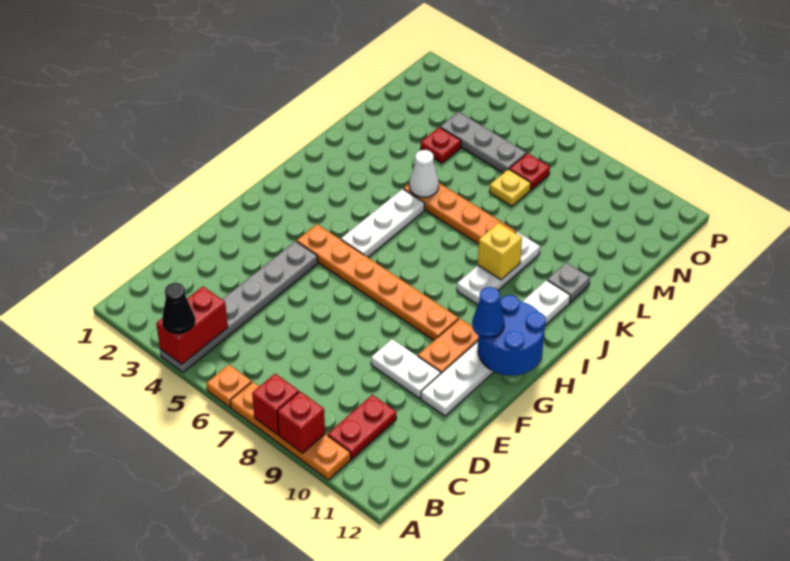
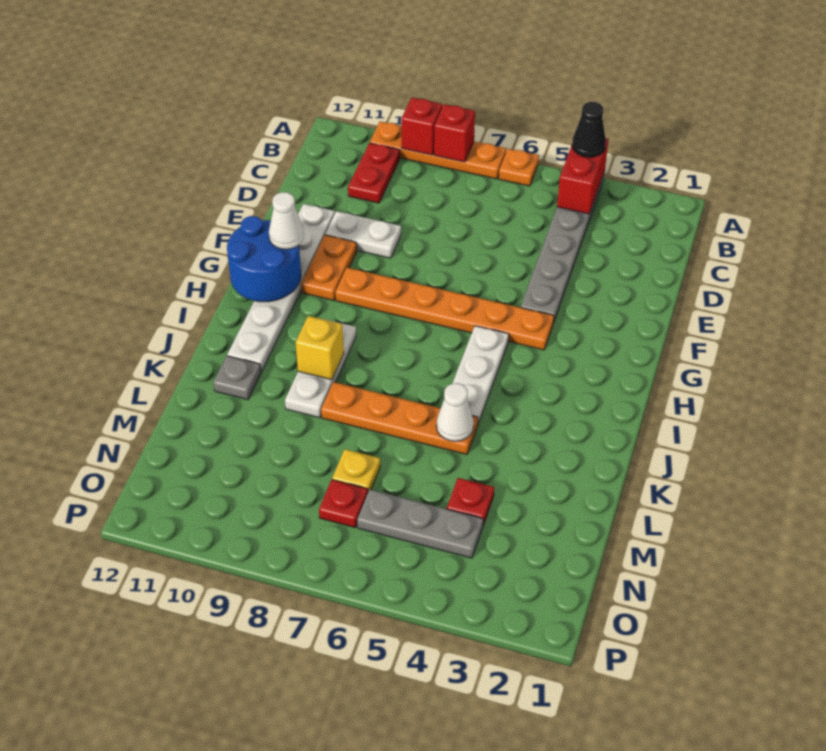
blue 1x1 cone [472,287,504,338] -> white 1x1 cone [269,192,304,249]

